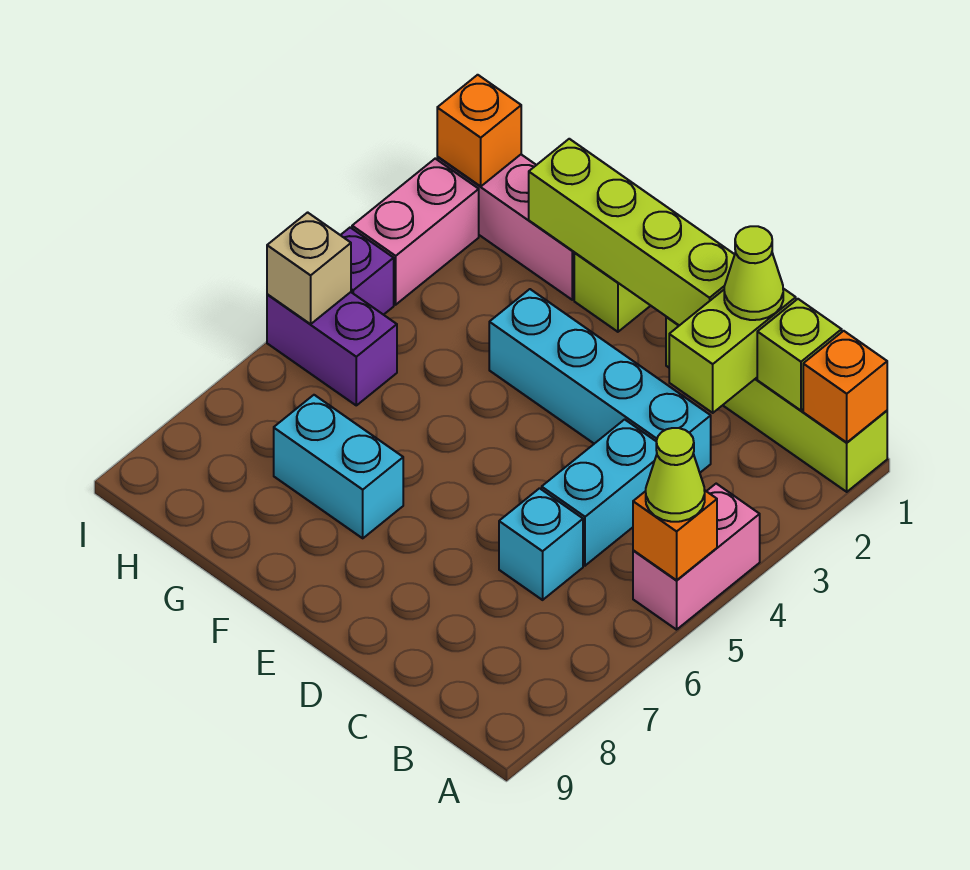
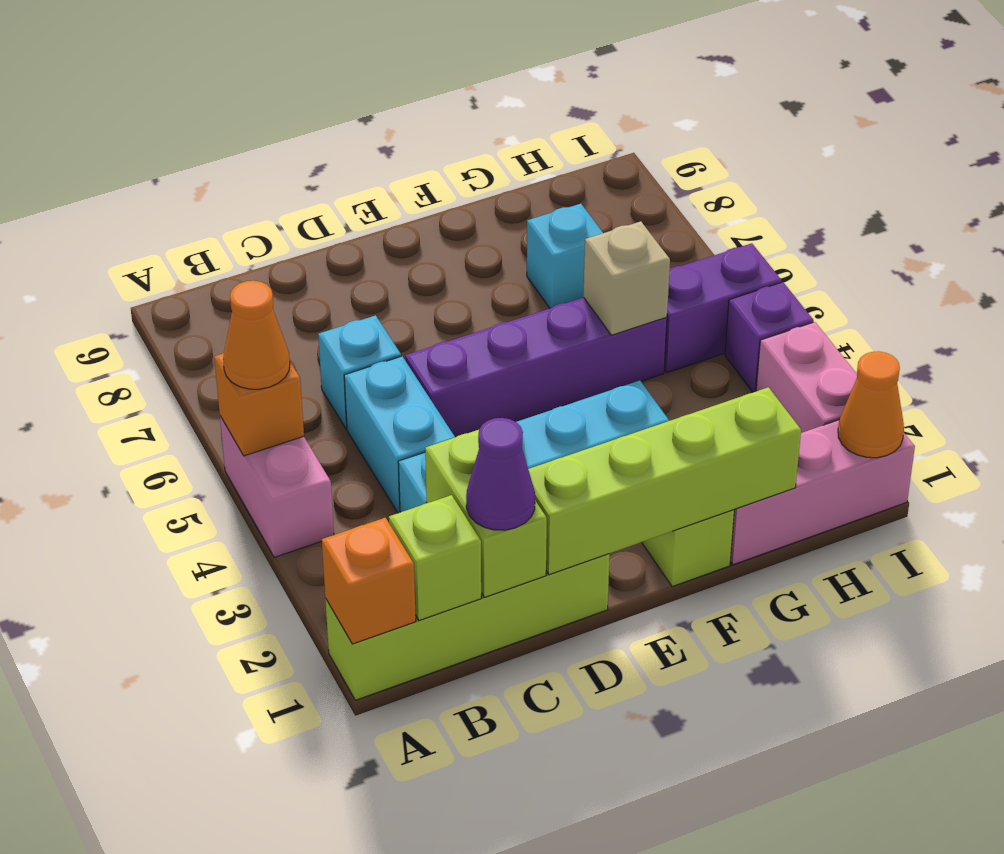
lime 1x1 cone [646,428,705,522] -> orange 1x1 cone [223,281,290,389]
lime 1x1 cone [724,226,783,320] -> purple 1x1 cone [466,418,535,530]
none -> purple 1x4 brick [405,298,667,437]
cyan 1x2 brick [274,395,403,538] -> cyan 1x1 brick [527,204,603,308]
orange 1x1 brick [437,75,521,187] -> orange 1x1 cone [838,351,904,458]
tan 1x1 brick [267,212,351,324] -> tan 1x1 brick moved to [583,221,670,335]

